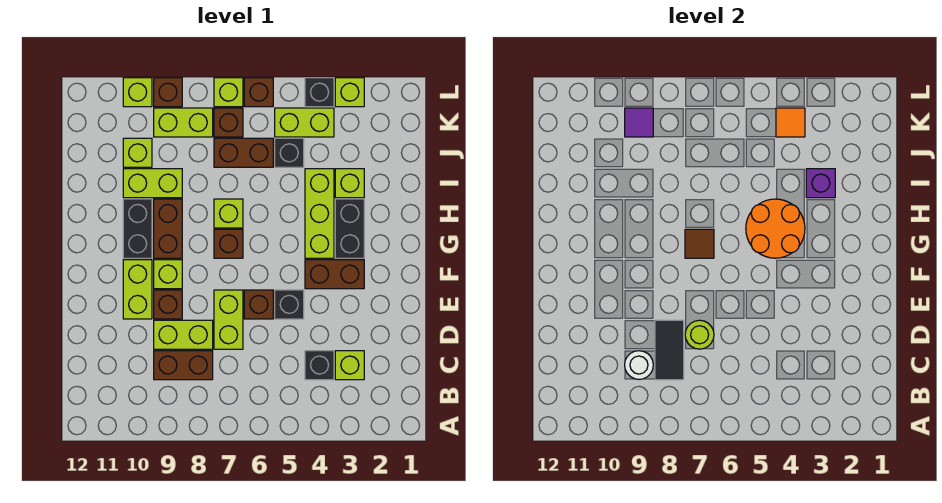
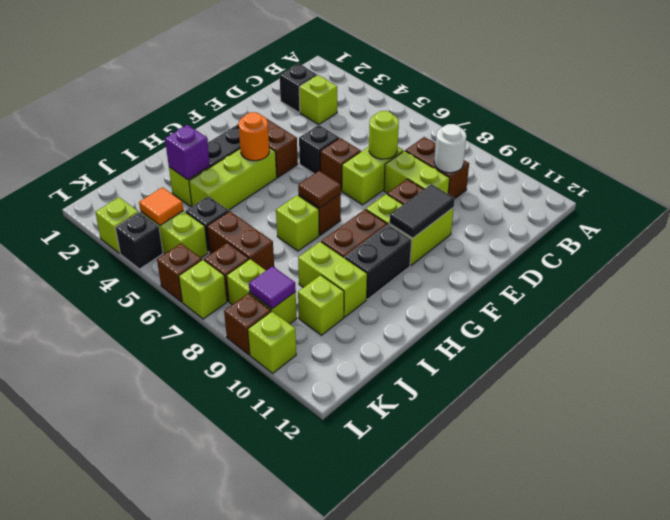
black 1x1 brick [305,351,334,380] -> black 1x1 brick moved to [280,64,317,112]
black 1x2 tile [655,320,684,380] -> black 1x2 tile moved to [390,184,455,238]
orange 2x2 round brick [746,199,805,258] -> orange 1x1 round brick [239,112,269,161]

